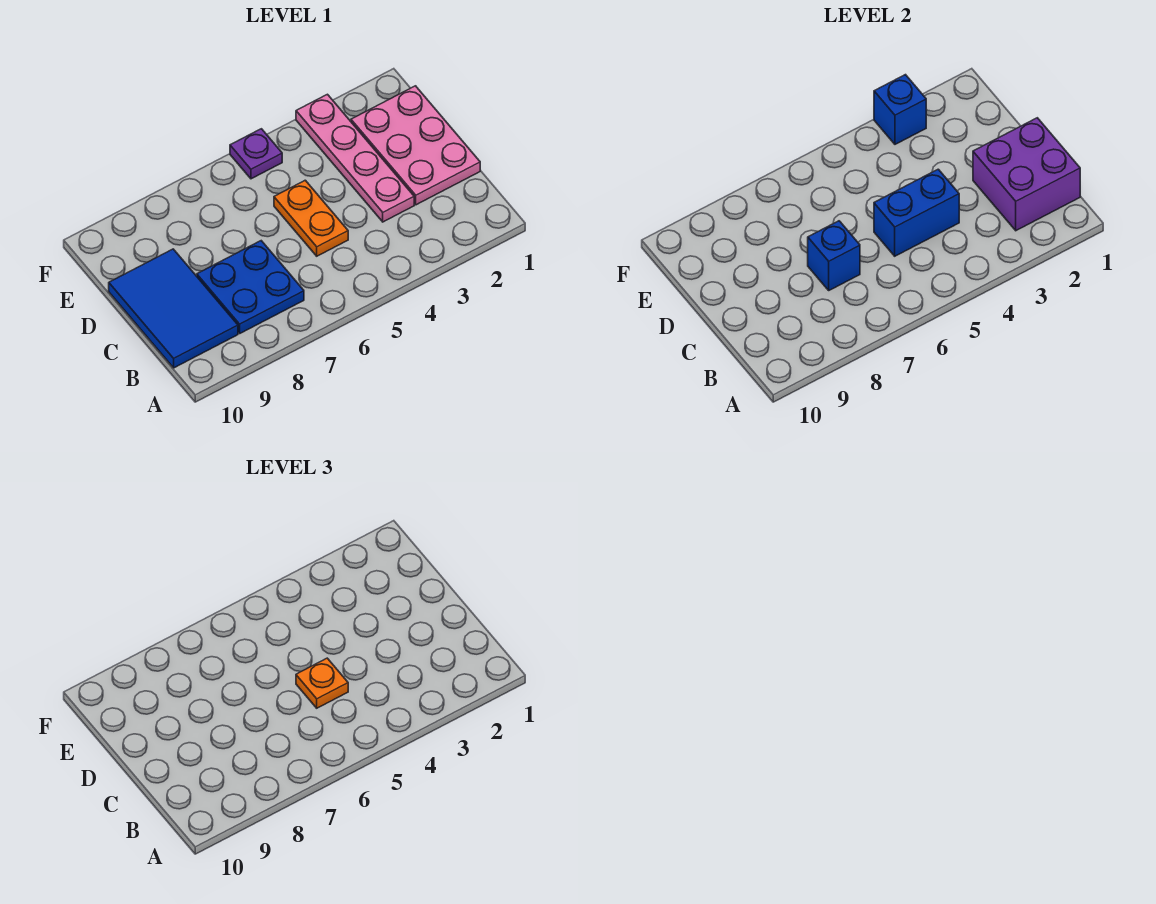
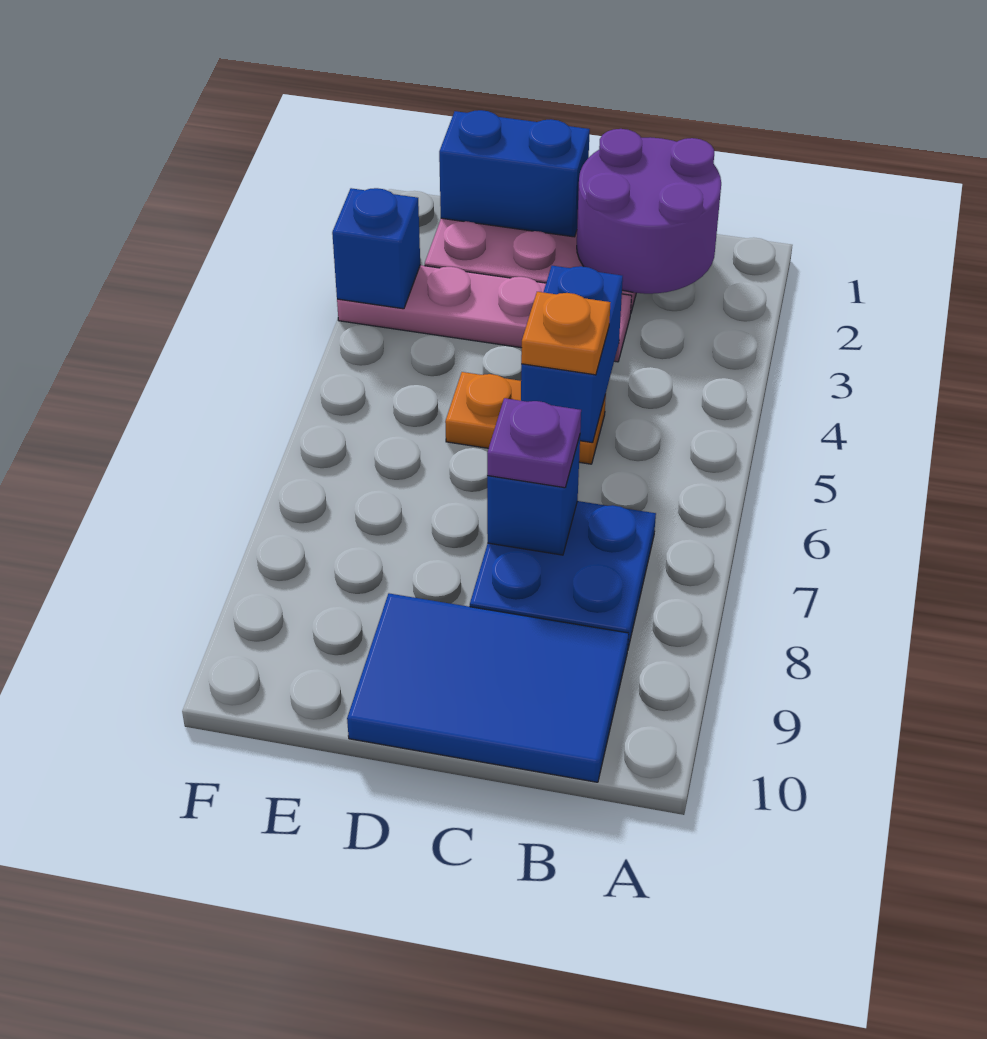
purple 2x2 brick [973,118,1080,231] -> purple 2x2 round brick [577,129,721,294]
none -> blue 1x2 brick [439,110,590,237]
purple 1x1 plate [230,129,282,179] -> purple 1x1 plate moved to [487,398,581,488]

